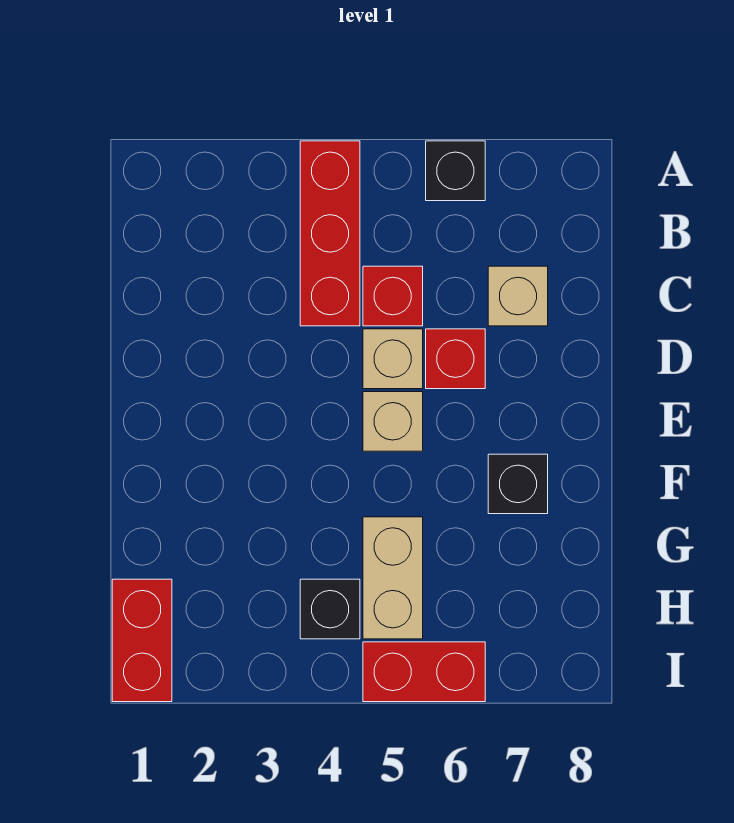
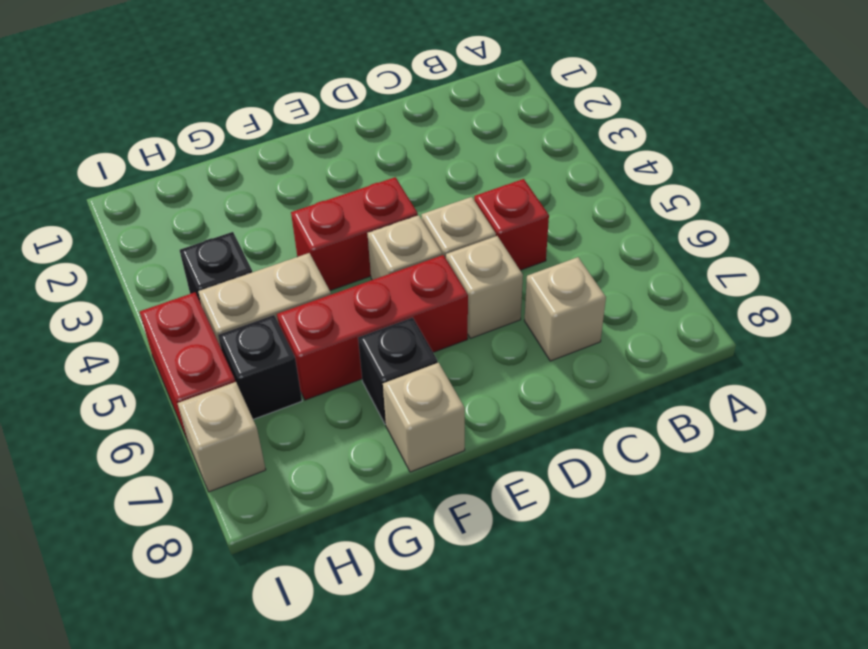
red 1x3 brick [300,141,360,326] -> red 1x3 brick moved to [277,255,468,400]
black 1x1 brick [426,141,485,201] -> black 1x1 brick moved to [218,315,302,419]
red 1x1 brick [426,329,485,389] -> tan 1x1 brick [446,236,523,338]
none -> tan 1x1 brick [383,363,465,472]
red 1x2 brick [112,579,172,702] -> red 1x2 brick moved to [291,177,418,290]
none -> tan 1x1 brick [177,382,266,492]

